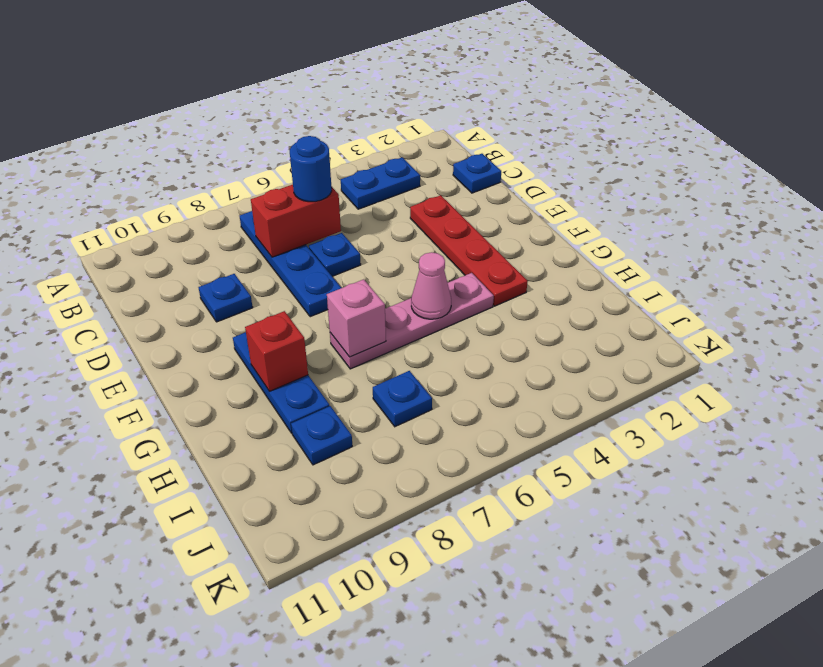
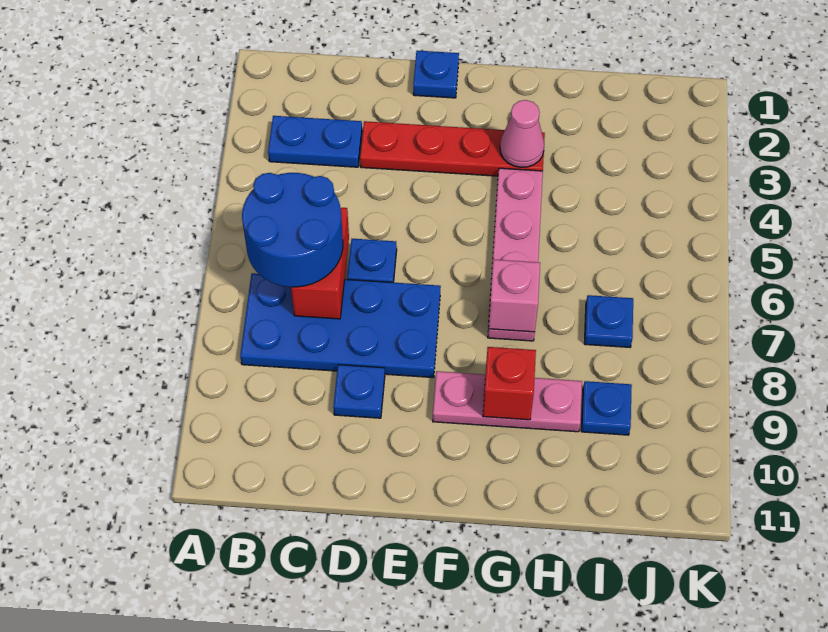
blue 1x2 plate [341,157,420,209] -> blue 1x2 plate turned to [268,116,362,167]
blue 1x4 plate [240,211,341,317] -> blue 2x4 plate [240,273,441,378]
blue 1x1 plate [453,154,501,193] -> blue 1x1 plate moved to [413,51,459,98]
blue 1x1 round brick [290,136,332,202] -> blue 2x2 round brick [242,173,343,287]
blue 1x3 plate [233,332,330,433] -> pink 1x3 plate [433,371,582,432]
pink 1x1 cone [411,252,451,319] -> pink 1x1 cone moved to [500,100,544,167]

